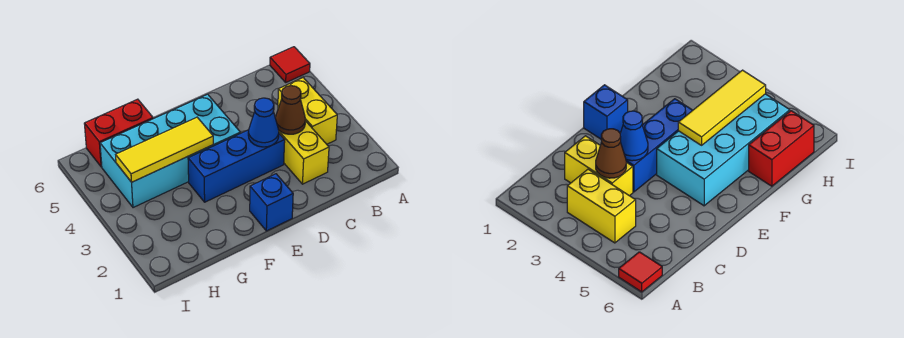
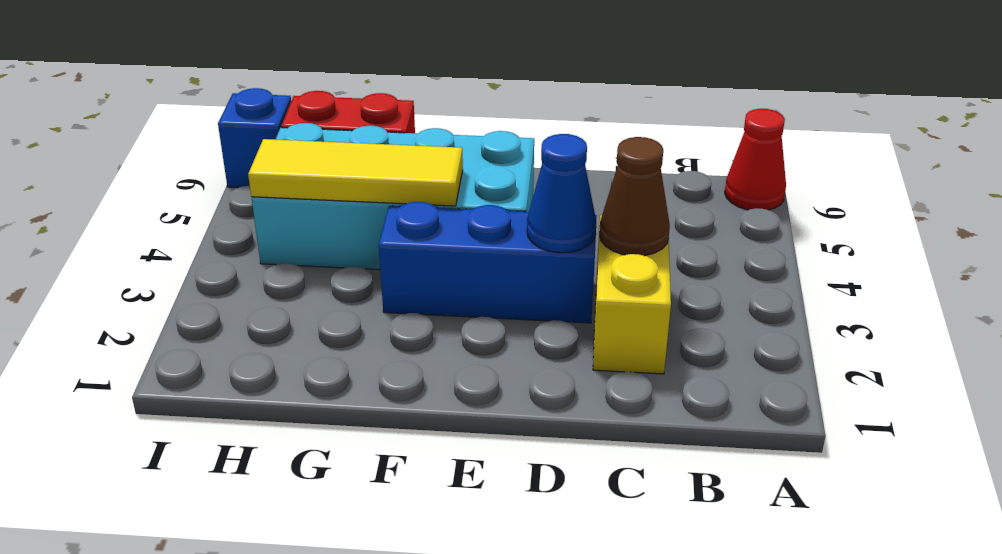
red 1x1 tile [270,47,310,82] -> red 1x1 cone [725,109,786,210]
yellow 1x2 brick [278,78,337,144] -> none
blue 1x1 brick [250,174,293,231] -> blue 1x1 brick moved to [218,88,291,188]

